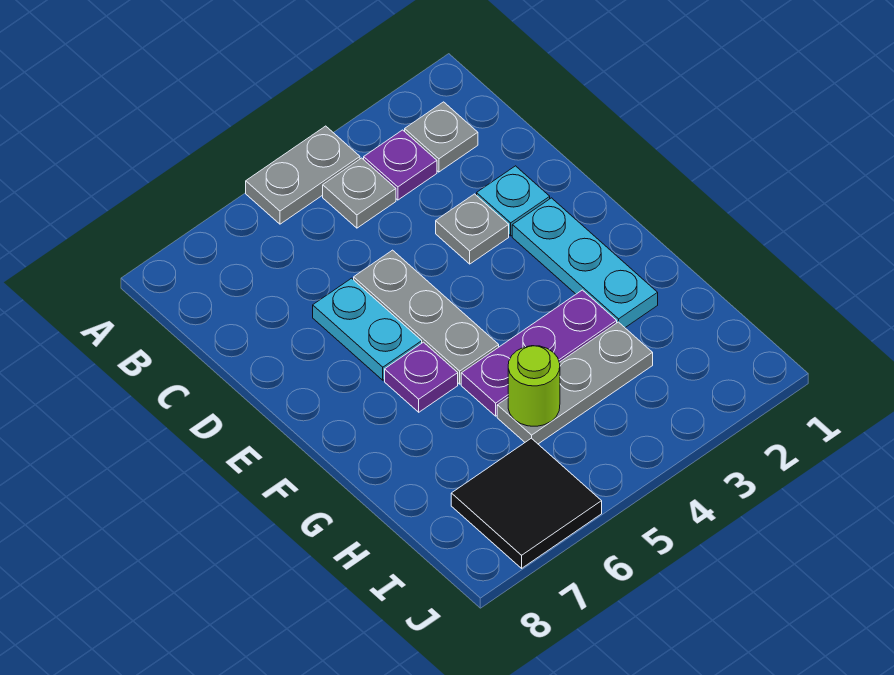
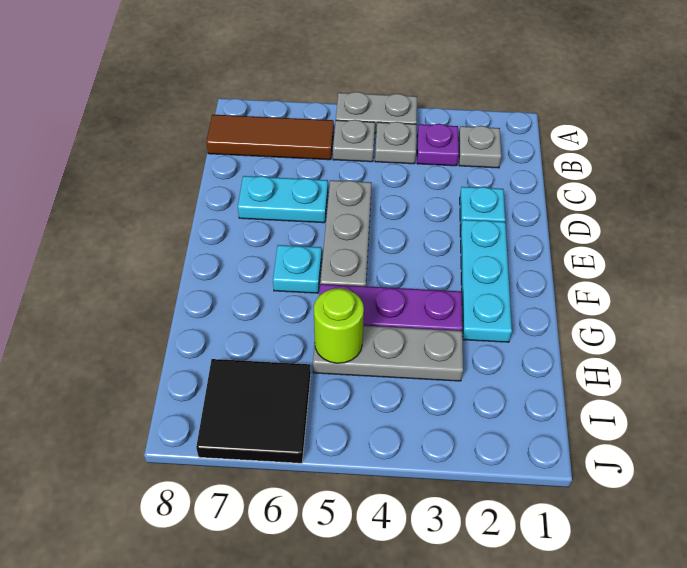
none -> brown 1x3 tile [206,115,334,160]
grey 1x1 plate [436,194,509,264] -> grey 1x1 plate moved to [333,120,375,162]
cyan 1x2 plate [313,278,422,380] -> cyan 1x2 plate turned to [238,176,328,223]
purple 1x1 plate [385,342,458,412] -> cyan 1x1 plate [273,245,322,293]

